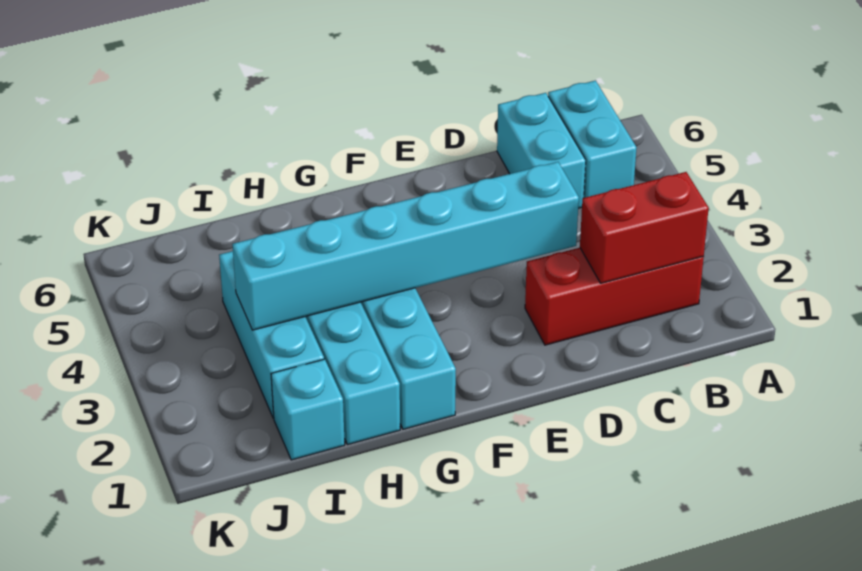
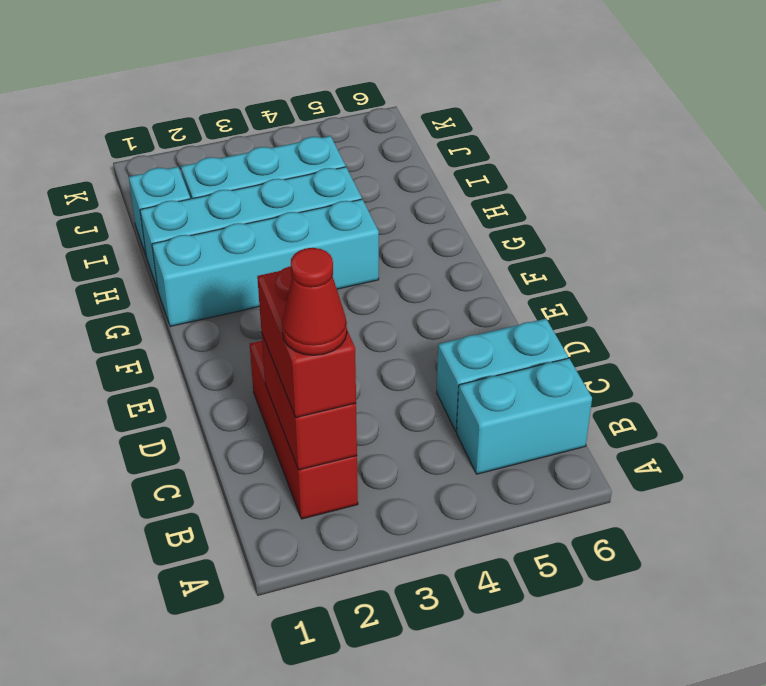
none -> red 1x2 brick [257,266,356,418]
none -> red 1x1 cone [282,248,347,355]
cyan 1x6 brick [232,162,579,330] -> none

